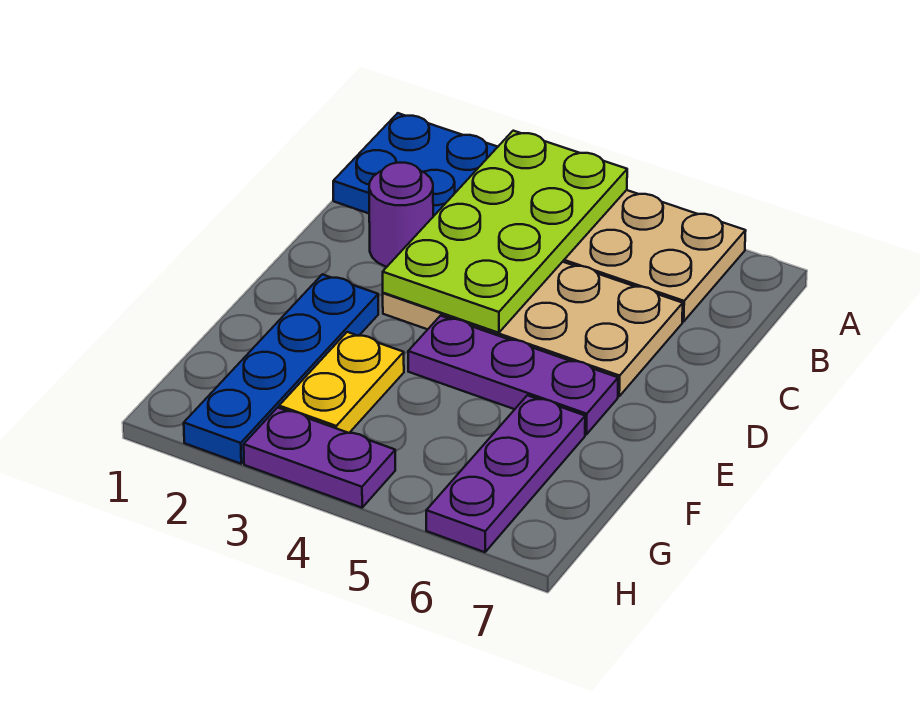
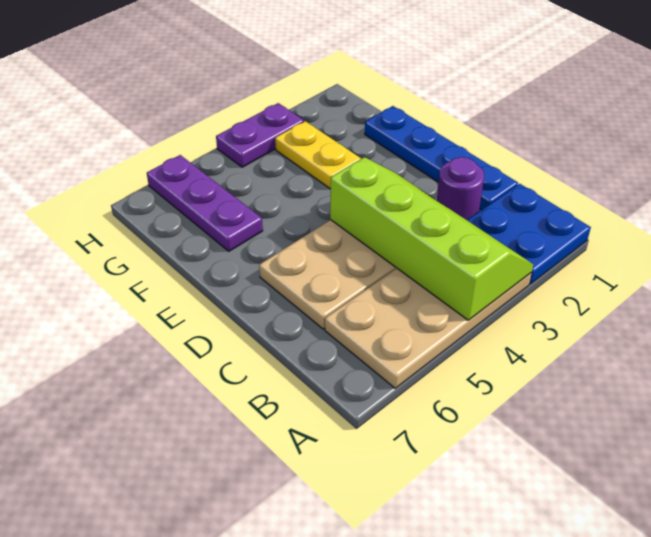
lime 2x4 plate [383,131,627,333] -> lime 2x4 slope [330,157,533,320]
blue 1x4 plate [184,274,378,464] -> blue 1x4 plate moved to [365,106,518,210]
purple 1x3 plate [408,316,618,435] -> none

